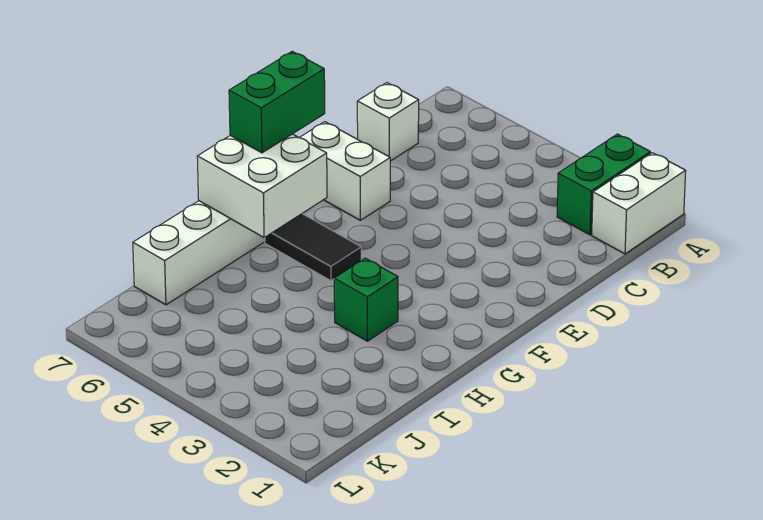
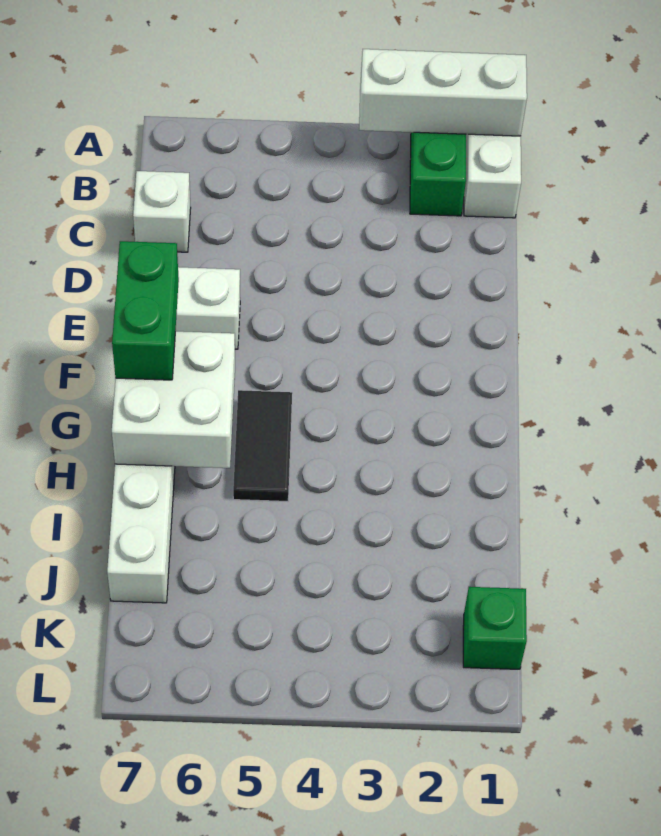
none -> white 1x3 brick [359,49,527,136]
black 1x2 tile [265,214,361,281] -> black 1x2 tile turned to [233,390,292,501]
green 1x1 brick [334,258,398,341] -> green 1x1 brick moved to [463,587,527,669]

